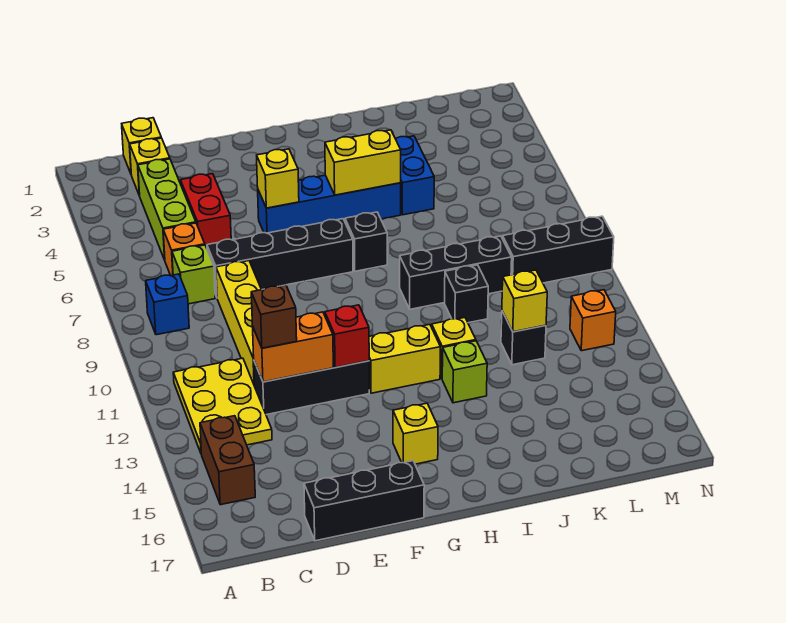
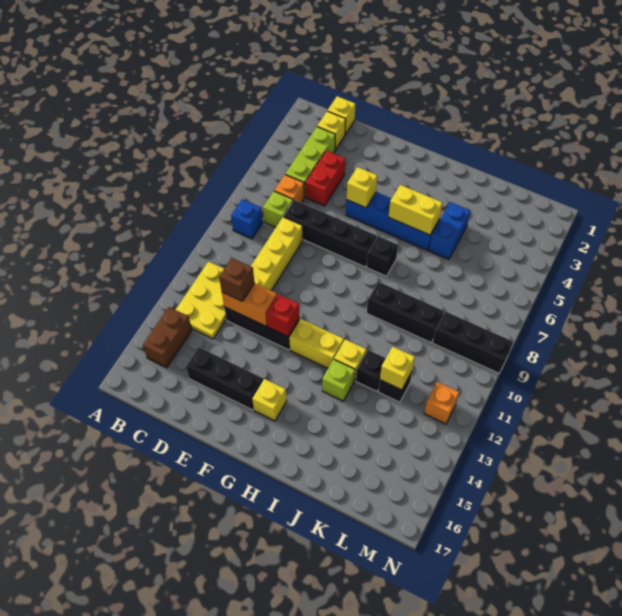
black 1x3 brick [304,461,424,541] -> black 1x3 brick moved to [186,347,263,410]
black 1x1 brick [445,265,488,323] -> black 1x1 brick moved to [356,350,386,391]

